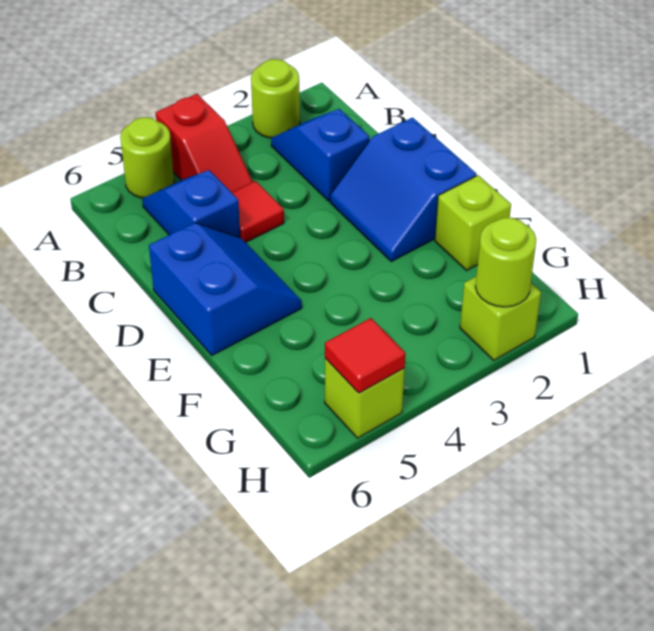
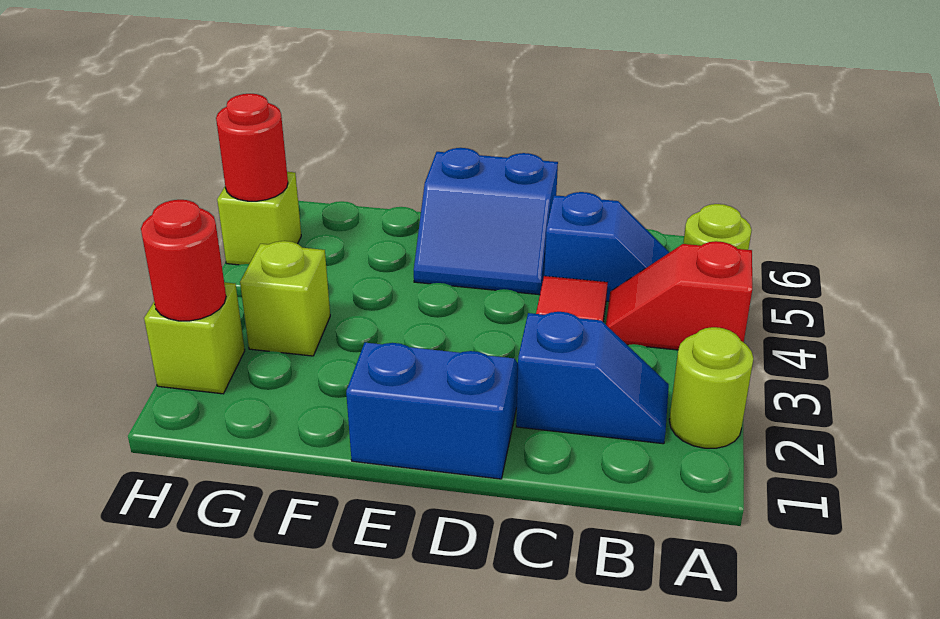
lime 1x1 brick [435,175,511,270] -> lime 1x1 brick moved to [240,241,330,356]
lime 1x1 round brick [475,217,536,307] -> red 1x1 round brick [141,200,226,321]
red 1x1 tile [325,318,405,393] -> red 1x1 round brick [216,94,288,201]

